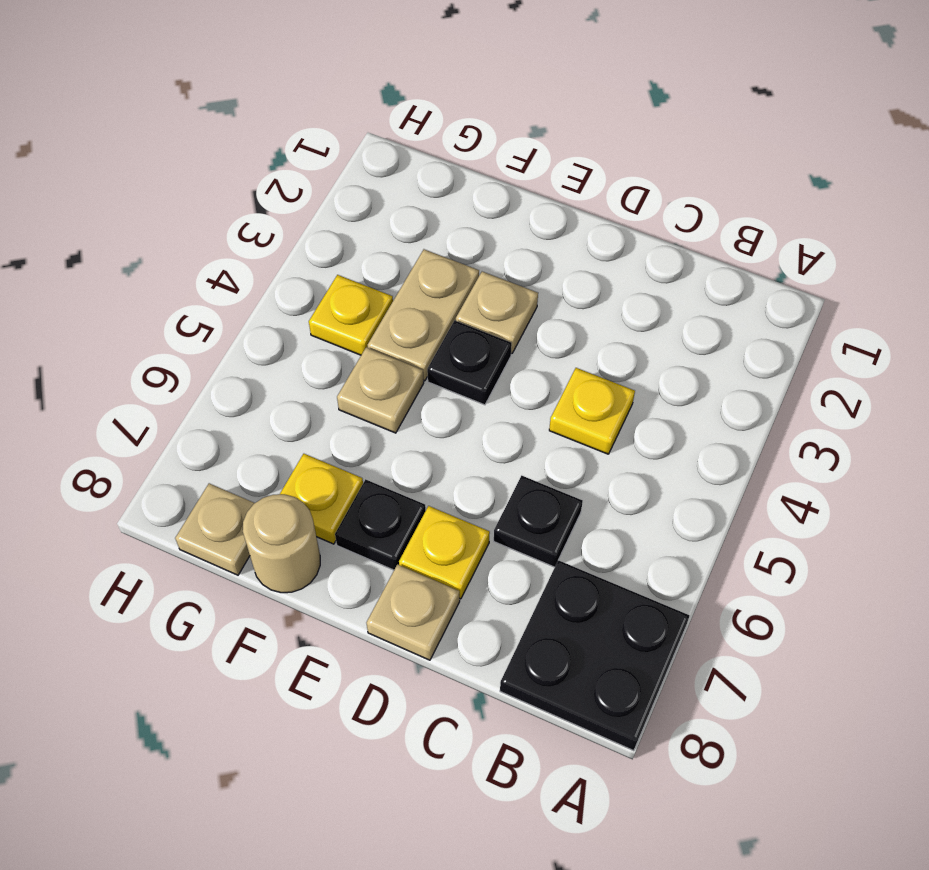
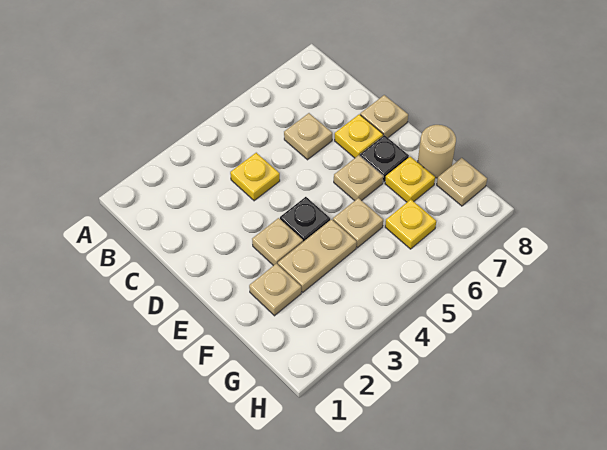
black 2x2 plate [500,560,690,751] -> none
black 1x1 plate [494,476,583,567] -> tan 1x1 plate [284,113,332,160]
none -> tan 1x1 plate [334,155,383,201]
none -> tan 1x1 plate [249,263,301,316]
yellow 1x1 plate [309,275,393,355] -> yellow 1x1 plate moved to [385,199,436,249]

